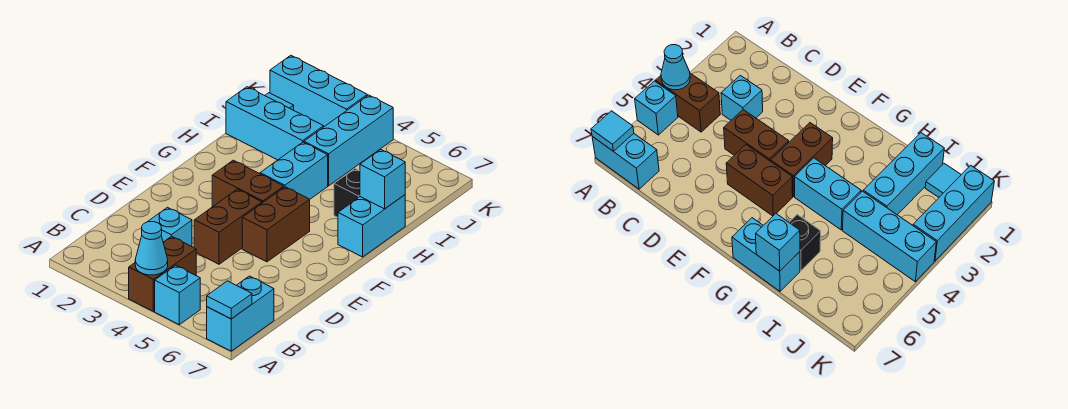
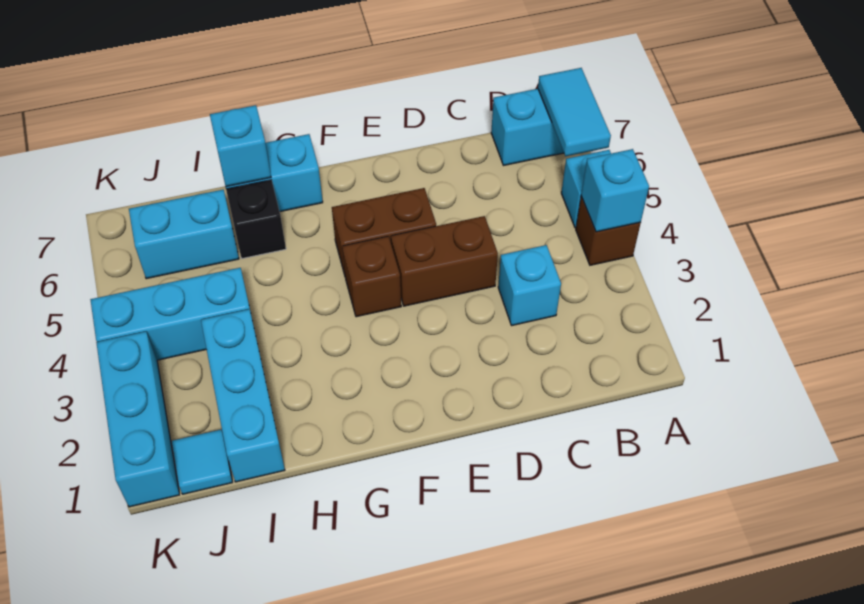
brown 1x2 brick [129,236,196,311] -> brown 1x1 brick [576,197,641,265]
cyan 1x1 cone [135,222,168,275] -> cyan 1x1 brick [581,149,649,232]
cyan 1x1 tile [207,281,252,319] -> cyan 1x2 tile [538,68,611,156]
brown 1x2 brick [212,160,284,207] -> brown 1x1 brick [342,236,401,317]
cyan 1x2 brick [260,142,328,199] -> cyan 1x2 brick moved to [129,190,239,279]

